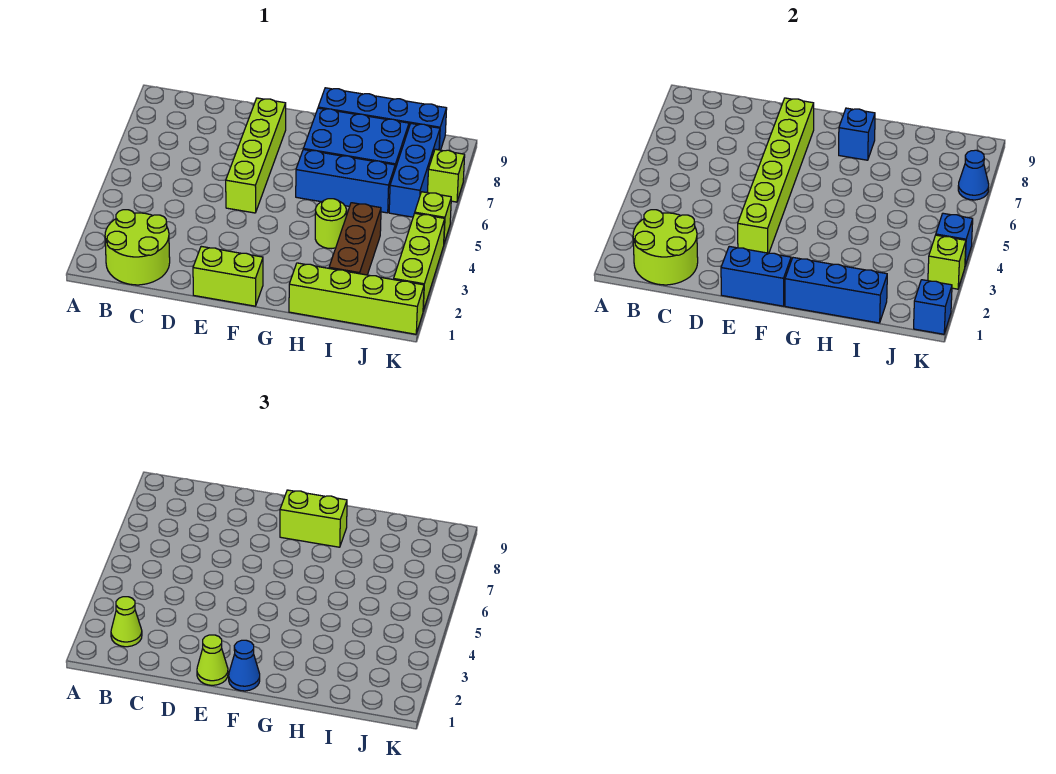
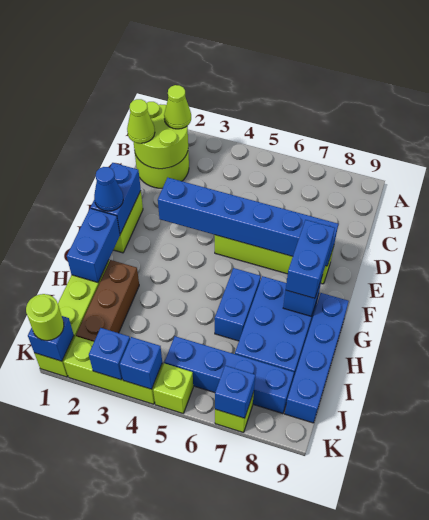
lime 1x1 cone [197,635,228,685] -> lime 1x1 cone moved to [127,99,155,143]
lime 1x6 brick [738,98,814,253] -> blue 1x6 brick [158,178,338,266]
lime 1x2 brick [280,490,347,547] -> blue 1x2 brick [286,220,335,298]
blue 1x3 brick [785,258,887,323] -> blue 1x2 brick [67,208,120,282]
blue 1x3 brick [296,150,395,213] -> blue 1x2 brick [215,268,261,341]
lime 1x1 round brick [315,199,346,249] -> lime 1x1 round brick moved to [26,294,64,341]
brown 1x3 brick [329,203,381,275] -> brown 1x3 brick turned to [76,260,139,342]
blue 1x3 brick [389,124,440,217] -> blue 1x4 brick [164,336,294,414]
lime 1x1 brick [928,235,966,289] -> blue 1x1 brick [89,328,130,380]
blue 1x1 cone [958,150,989,200] -> blue 1x1 brick [215,366,255,418]

